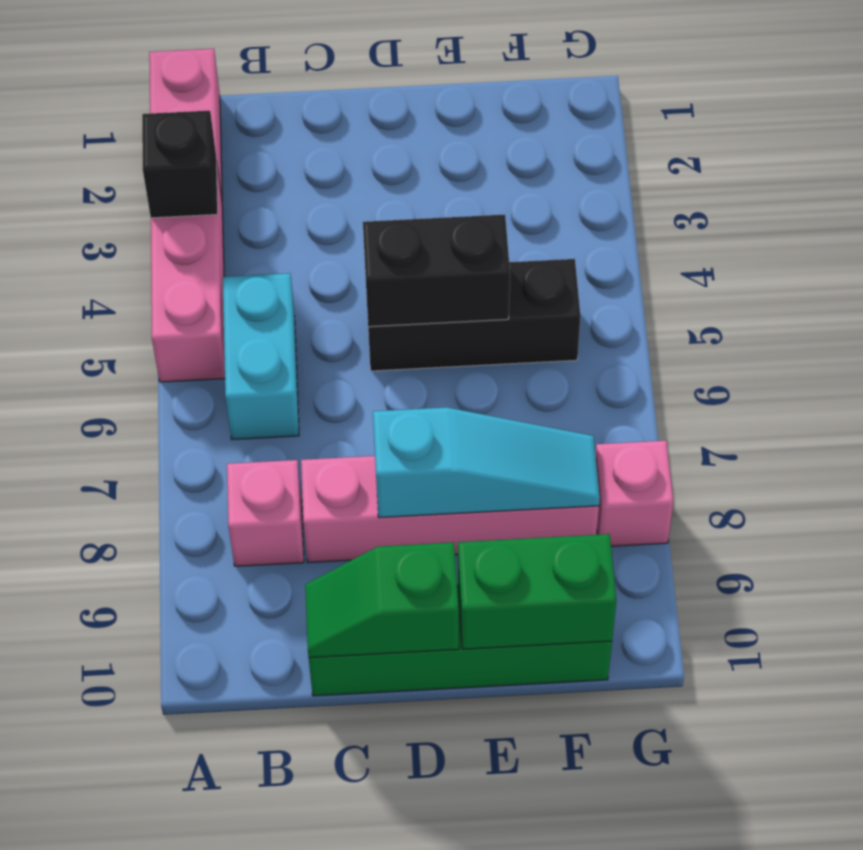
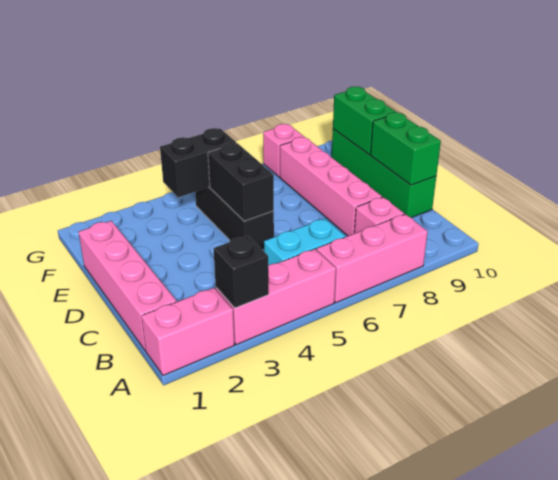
none -> pink 1x3 brick [317,214,428,303]
none -> pink 1x4 brick [79,221,177,351]
green 1x2 slope [305,542,459,658] -> green 1x2 brick [370,112,441,185]
cyan 1x3 slope [373,407,600,518] -> none
none -> black 1x2 brick [160,128,237,197]

